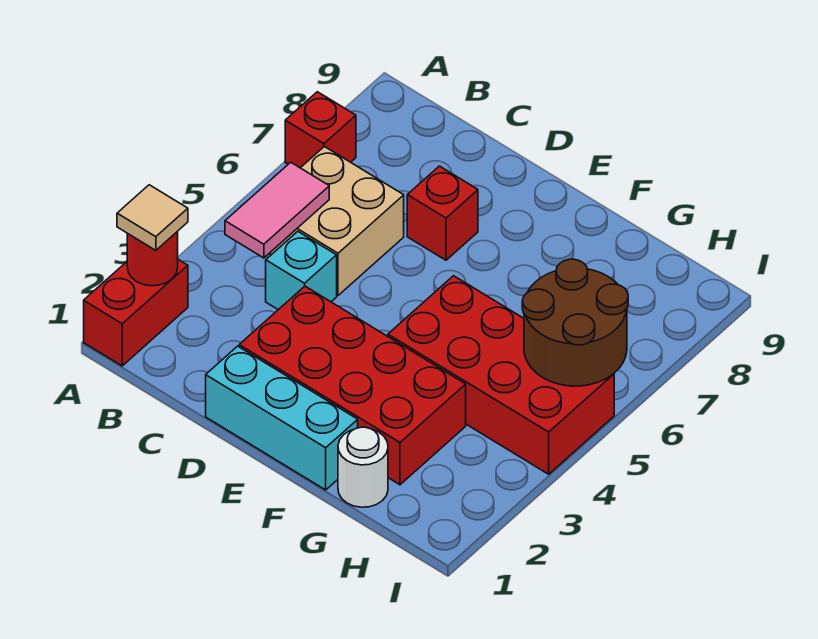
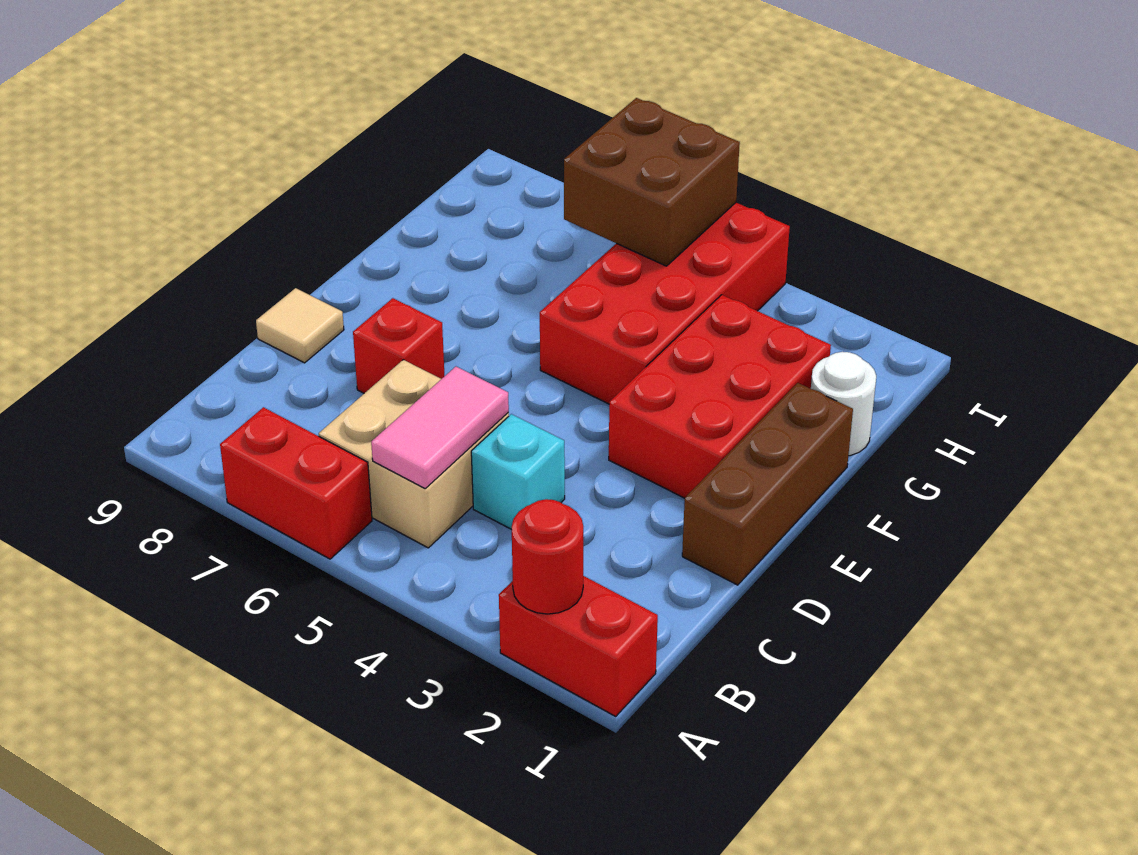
tan 1x1 tile [117,185,188,250] -> tan 1x1 tile moved to [256,288,344,363]
red 1x1 brick [285,92,356,168] -> red 1x2 brick [220,407,372,559]
pink 1x2 tile [225,162,329,258] -> pink 1x2 tile turned to [371,367,509,488]
cyan 1x3 brick [206,346,358,490] -> brown 1x3 brick [682,383,853,585]
red 2x4 brick [239,286,466,485] -> red 2x3 brick [609,295,831,498]
brown 2x2 round brick [522,259,628,386] -> brown 2x2 brick [564,98,740,266]

